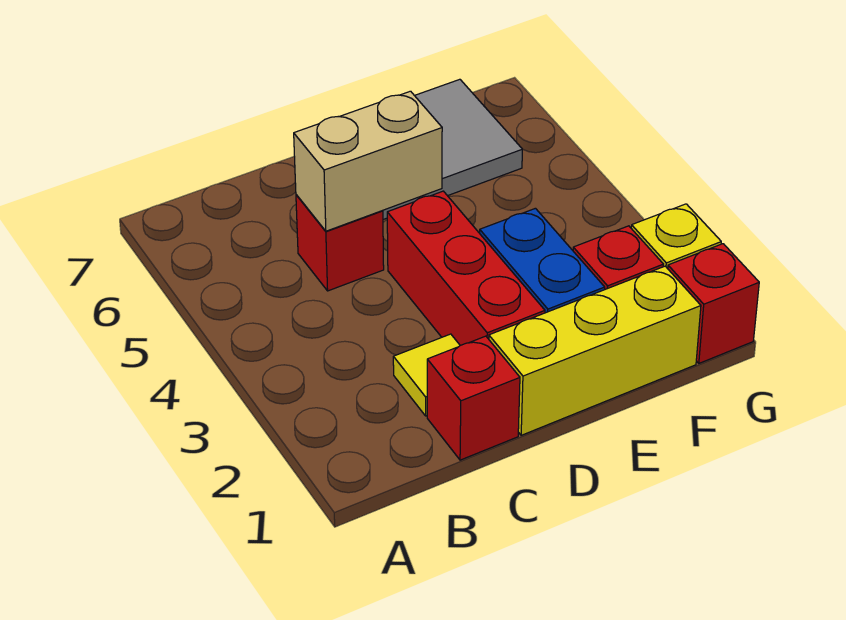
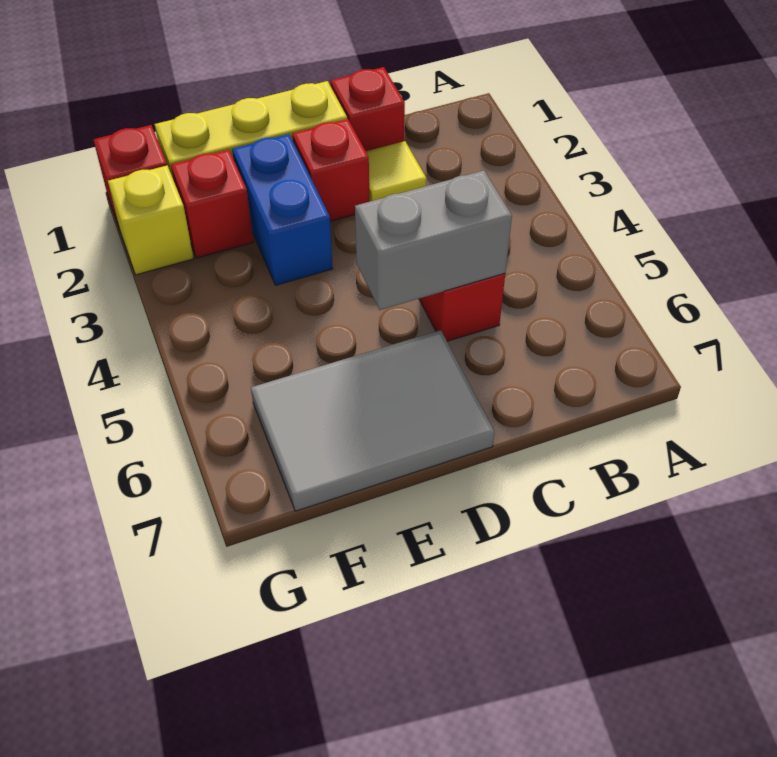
tan 1x2 brick [294,91,442,231] -> grey 1x2 brick [355,170,512,310]
red 1x3 brick [387,191,545,346] -> red 1x1 brick [292,119,370,221]

